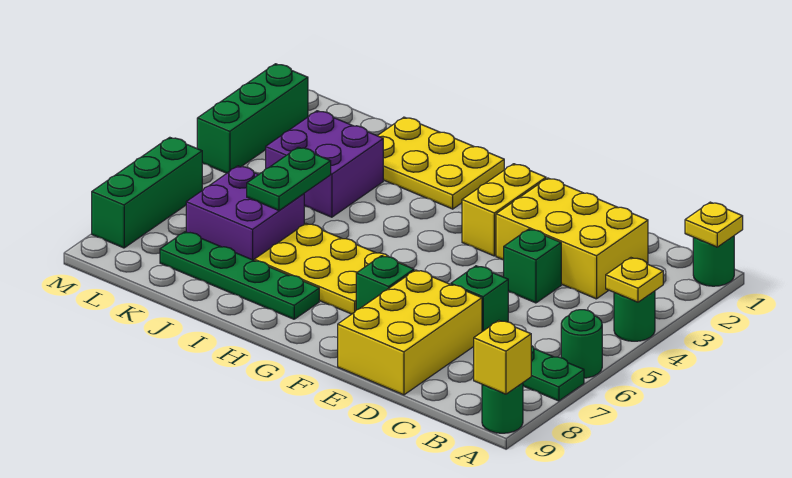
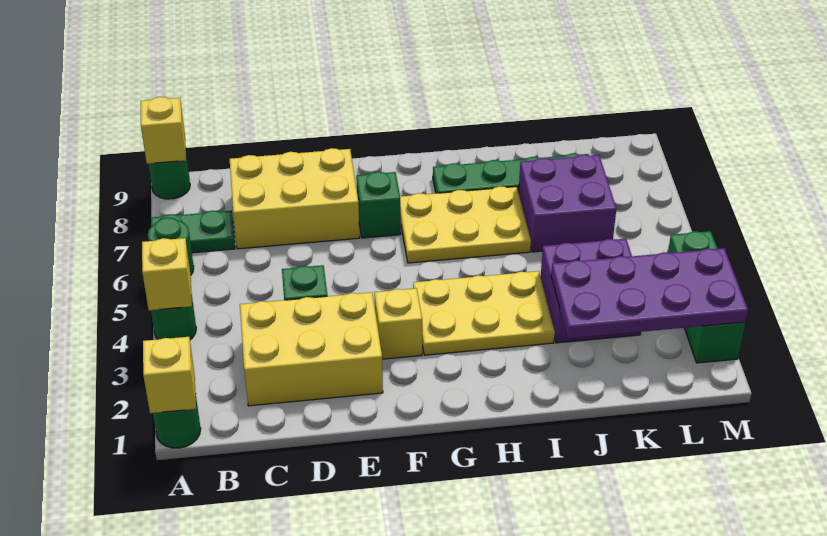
yellow 1x1 plate [685,202,743,247] -> yellow 1x1 brick [143,337,196,413]
yellow 1x1 plate [606,258,663,302] -> yellow 1x1 brick [142,238,192,310]
green 1x1 brick [451,266,508,332] -> none
yellow 2x3 brick [338,270,482,395] -> yellow 2x3 brick turned to [230,148,360,249]
yellow 1x2 brick [462,164,546,256] -> yellow 1x1 brick [374,288,422,359]
yellow 2x3 plate [377,117,504,209] -> yellow 2x3 plate moved to [413,271,555,355]
none -> purple 2x4 plate [551,248,748,339]
green 1x2 plate [247,147,331,210] -> none
green 1x3 brick [92,137,202,248] -> none

